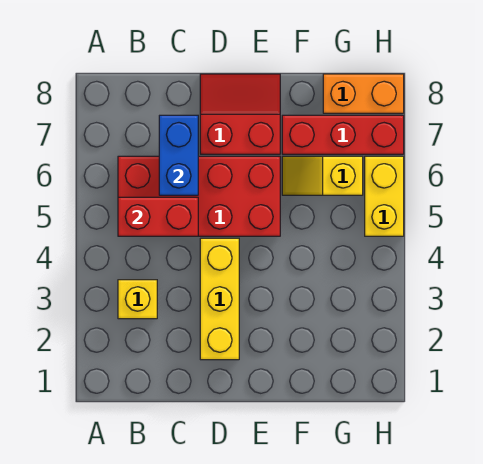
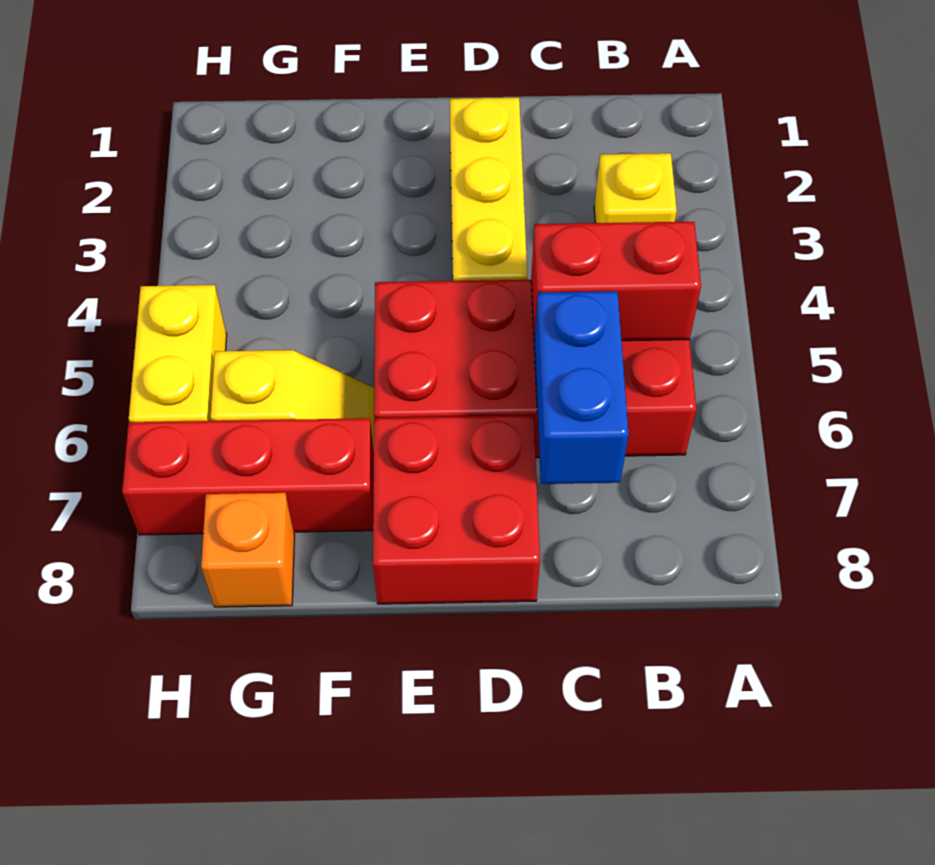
red 2x2 slope [200,74,280,154] -> red 2x2 brick [373,415,540,604]
orange 1x2 brick [323,74,404,113] -> orange 1x1 brick [201,493,295,607]

